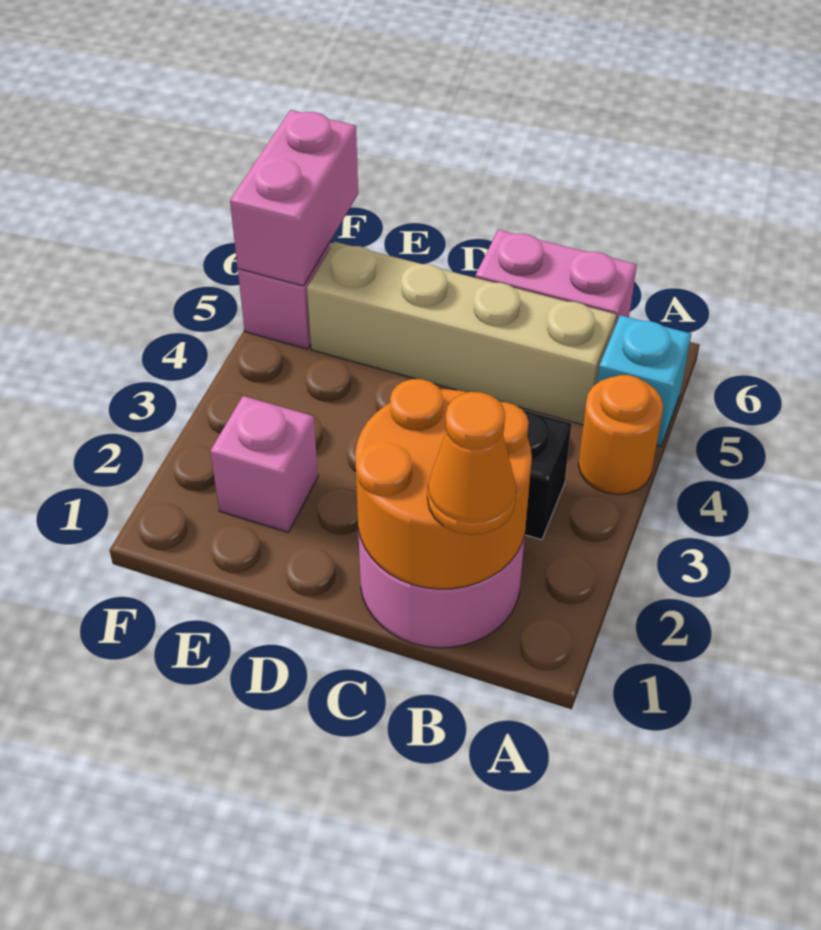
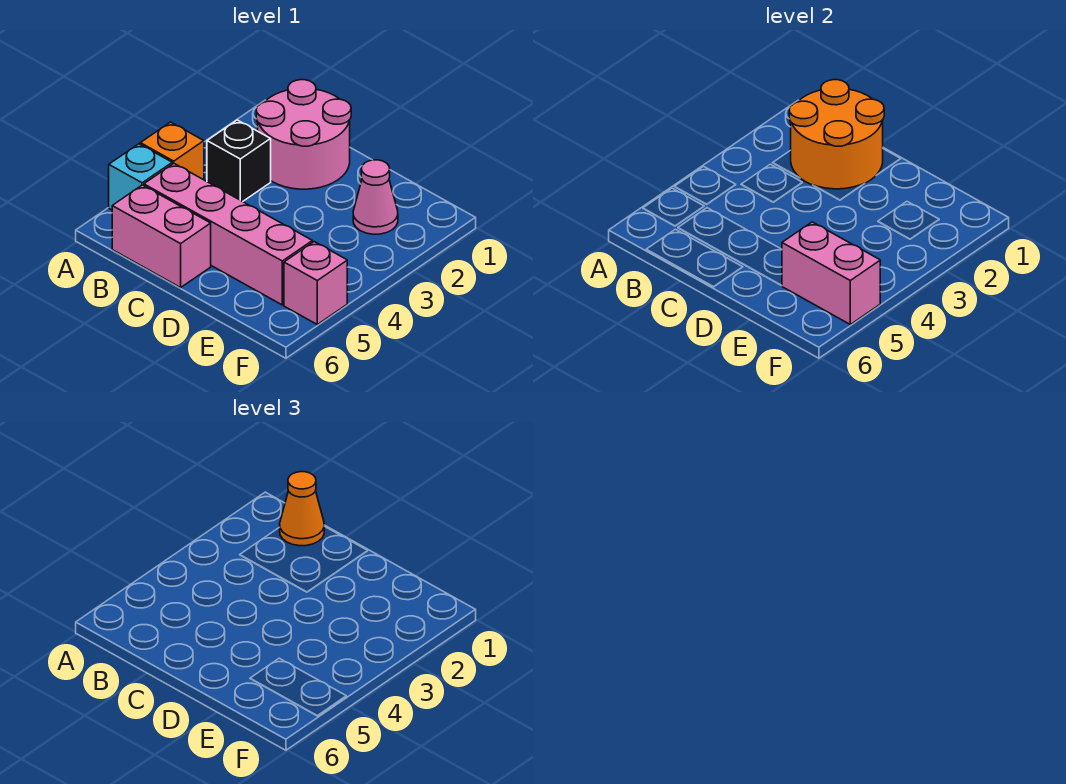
orange 1x1 round brick [578,375,663,494] -> orange 1x1 brick [140,122,204,180]
tan 1x4 brick [307,242,616,425] -> pink 1x4 brick [144,164,312,305]
pink 1x1 brick [210,396,318,532] -> pink 1x1 cone [353,160,398,234]
pink 1x2 brick [230,110,358,286] -> pink 1x2 brick turned to [782,222,880,324]

